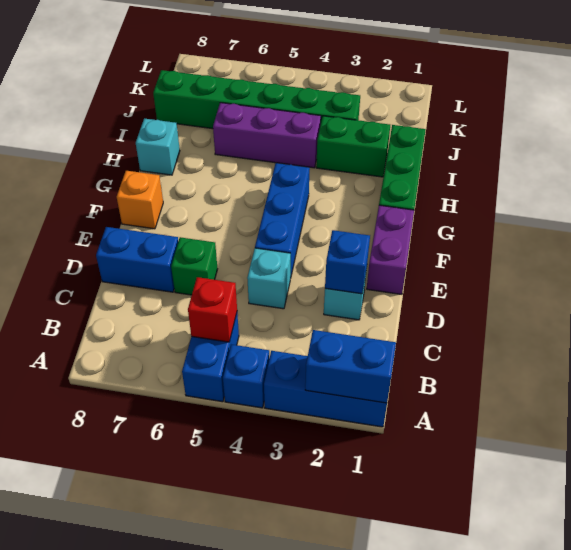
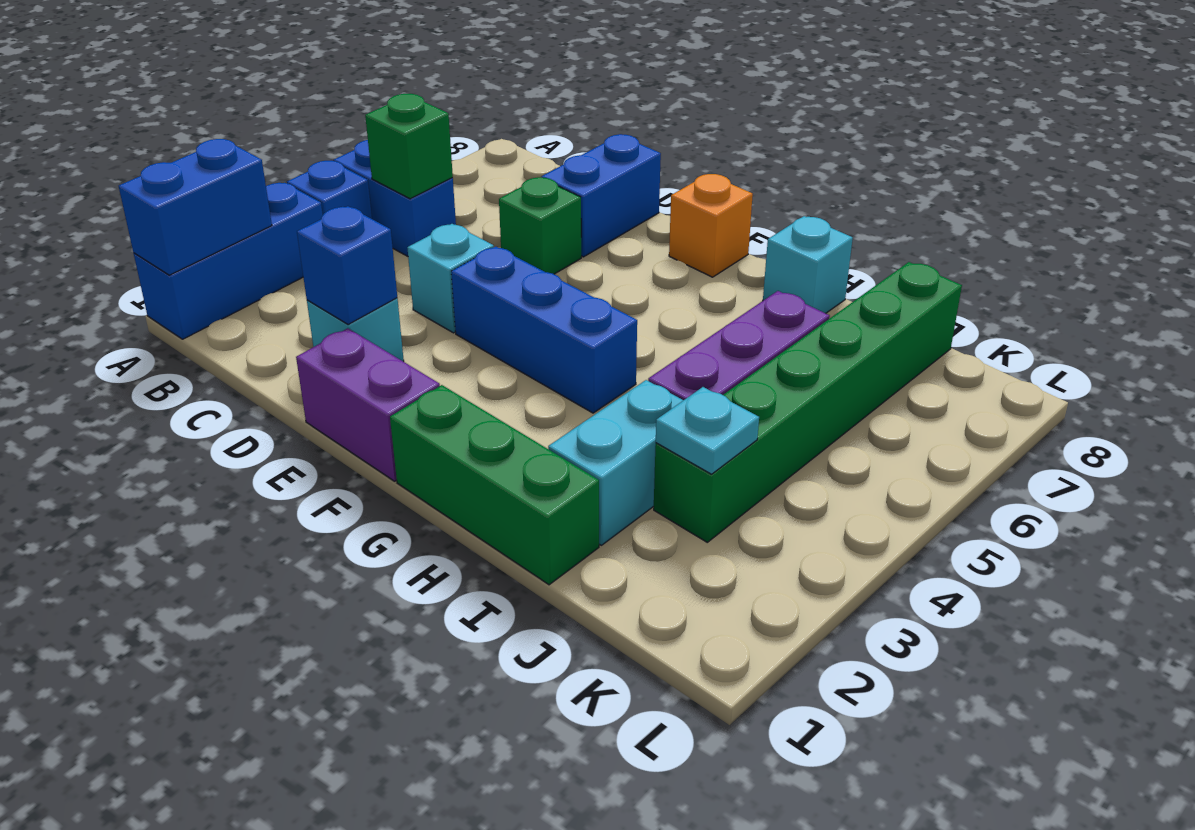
red 1x1 brick [188,277,237,342] -> green 1x1 brick [365,94,453,199]
green 1x2 brick [316,116,390,177] -> cyan 1x2 brick [548,380,683,545]
none -> cyan 1x1 plate [656,387,759,474]

